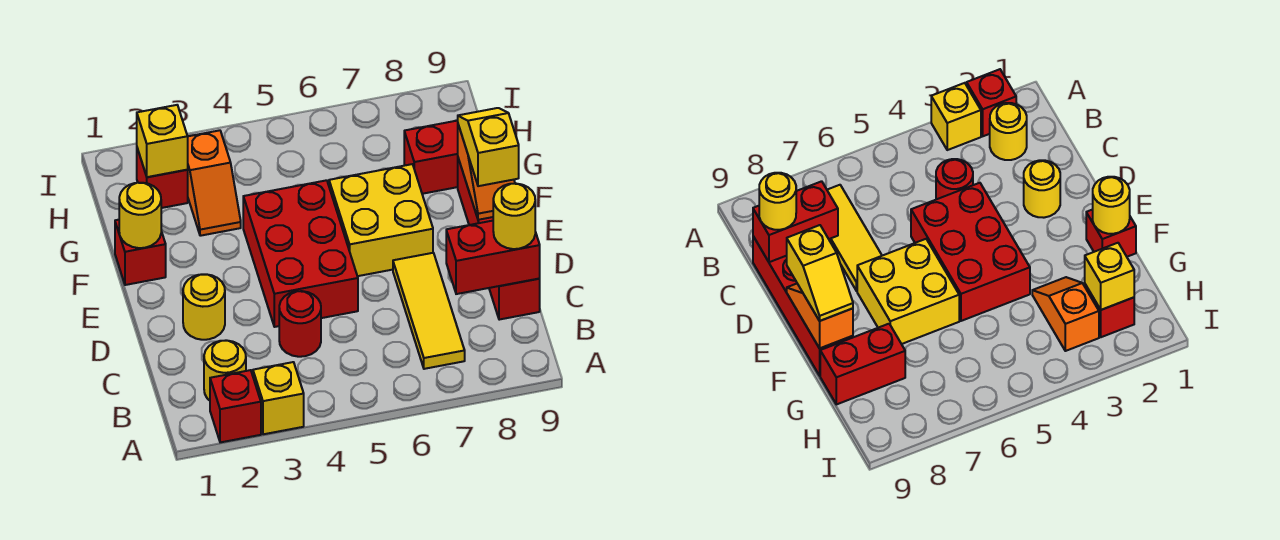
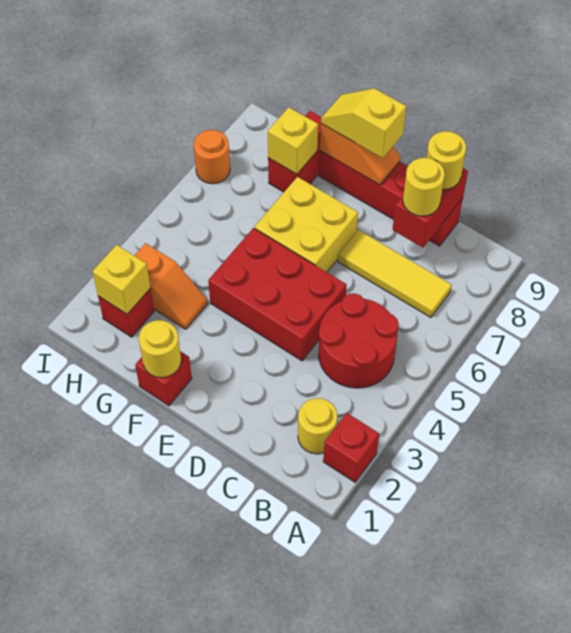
yellow 1x1 brick [253,362,304,434] -> yellow 1x1 brick moved to [268,107,318,174]
red 1x1 round brick [279,291,321,357] -> red 2x2 round brick [319,293,399,388]
yellow 1x1 round brick [183,274,225,340] -> yellow 1x1 round brick moved to [403,158,445,216]
none -> orange 1x1 round brick [194,130,230,184]

